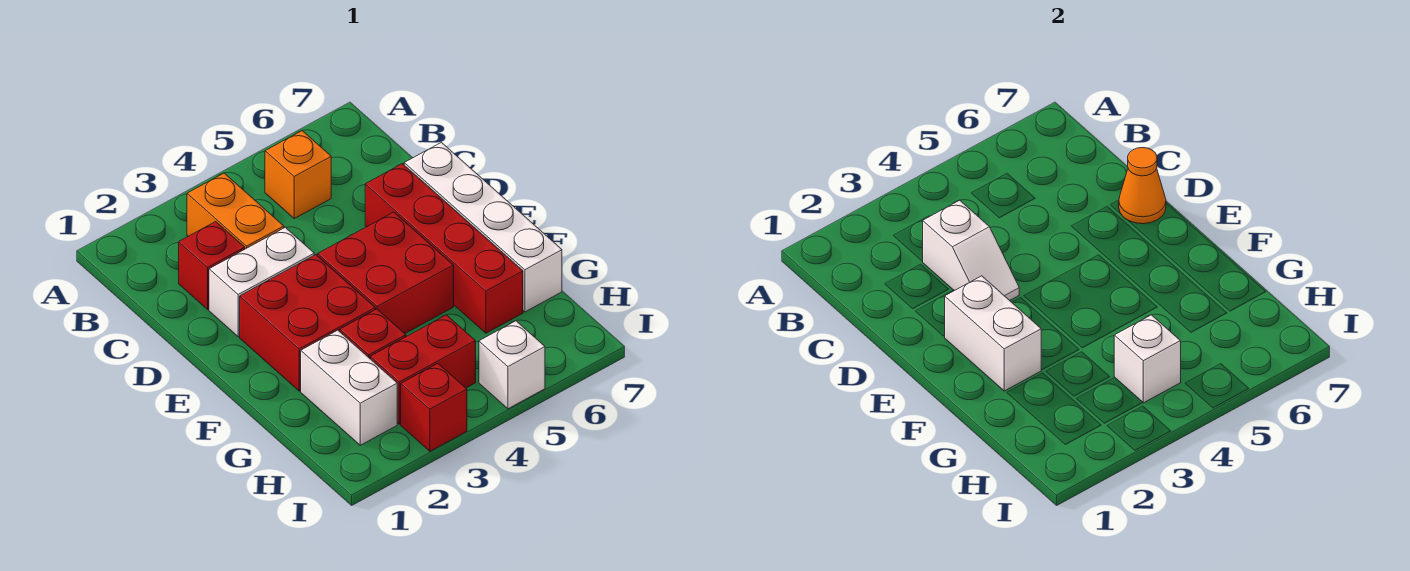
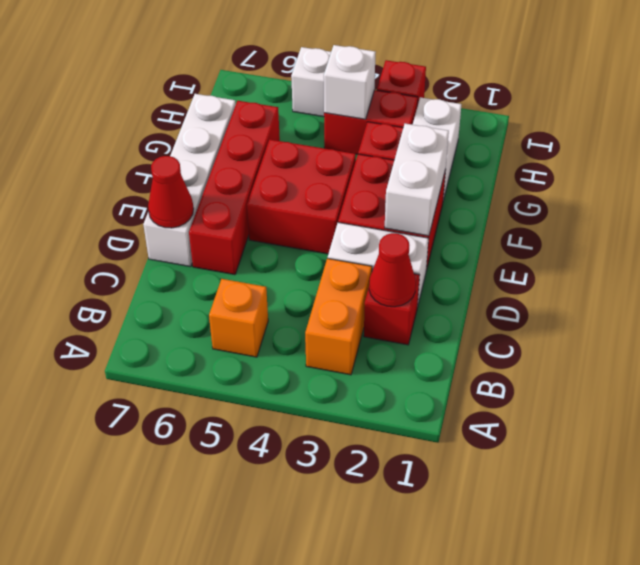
none -> red 1x1 cone [369,233,416,307]
white 1x2 slope [922,200,1019,300] -> none
orange 1x1 cone [1119,148,1166,224] -> red 1x1 cone [148,156,194,228]

